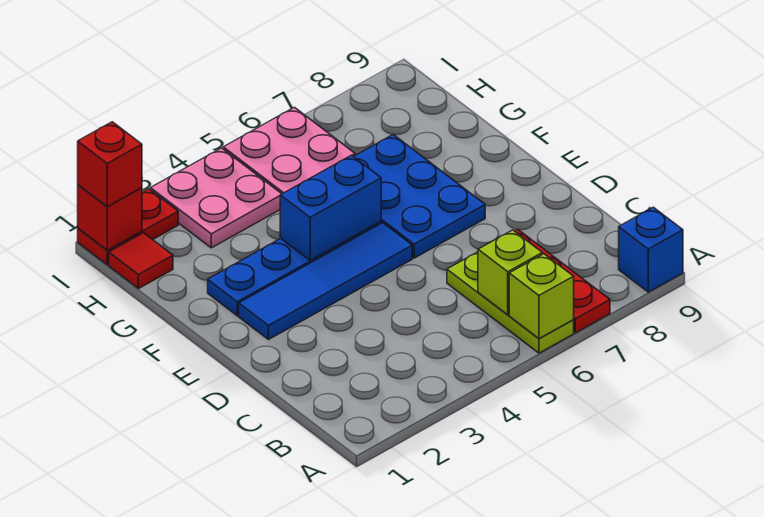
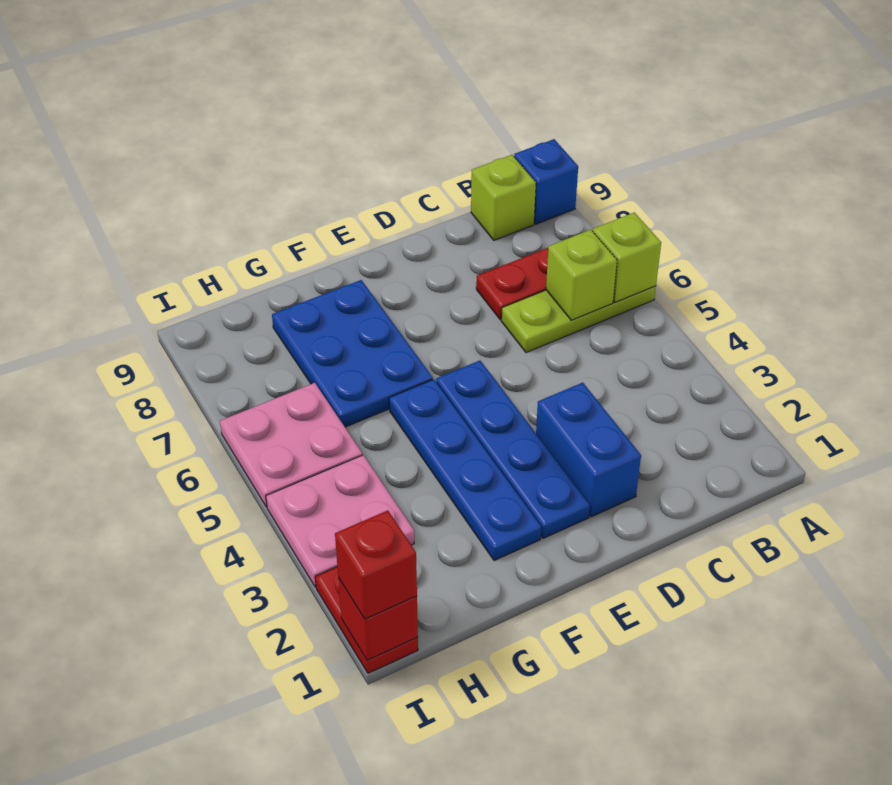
none -> lime 1x1 brick [471,155,536,240]
blue 1x4 tile [239,223,412,340] -> blue 1x4 plate [436,361,590,538]
blue 2x3 plate [354,135,485,258] -> blue 2x3 plate turned to [272,280,433,427]
blue 1x2 brick [280,155,381,261] -> blue 1x2 brick moved to [536,383,641,517]
red 1x1 tile [109,233,173,289] -> none

